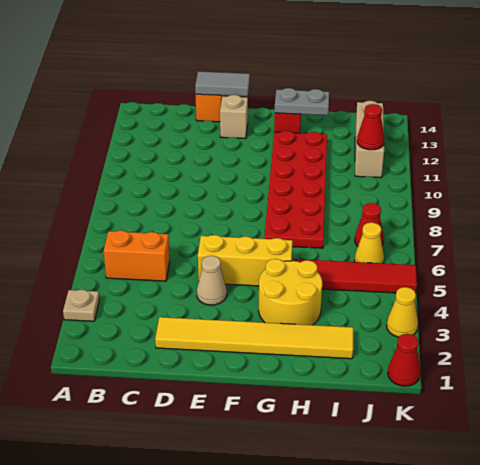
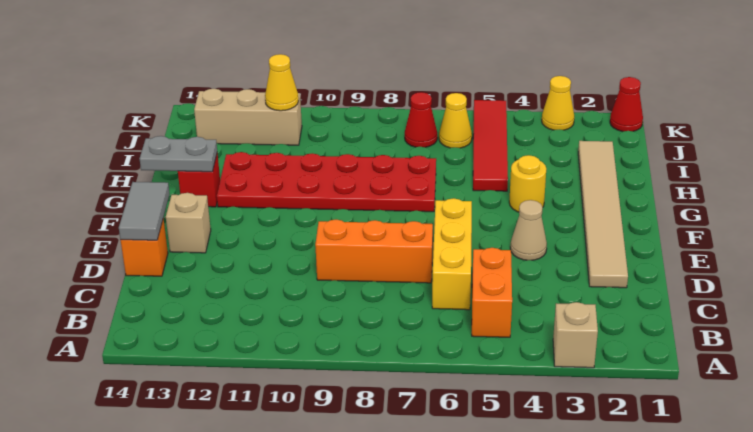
tan 1x1 plate [63,290,99,321] -> tan 1x1 brick [553,302,598,368]
yellow 1x6 tile [155,317,353,359] -> tan 1x6 tile [578,141,628,288]
none -> orange 1x3 brick [315,220,433,283]
yellow 1x3 brick [198,235,293,286] -> yellow 1x3 brick moved to [432,198,472,310]
yellow 2x2 round brick [259,259,322,325] -> yellow 1x1 round brick [509,155,546,212]
grey 1x2 plate [275,88,329,115] -> grey 1x2 plate turned to [140,136,217,172]
red 1x1 cone [357,104,384,150] -> yellow 1x1 cone [265,54,298,111]

